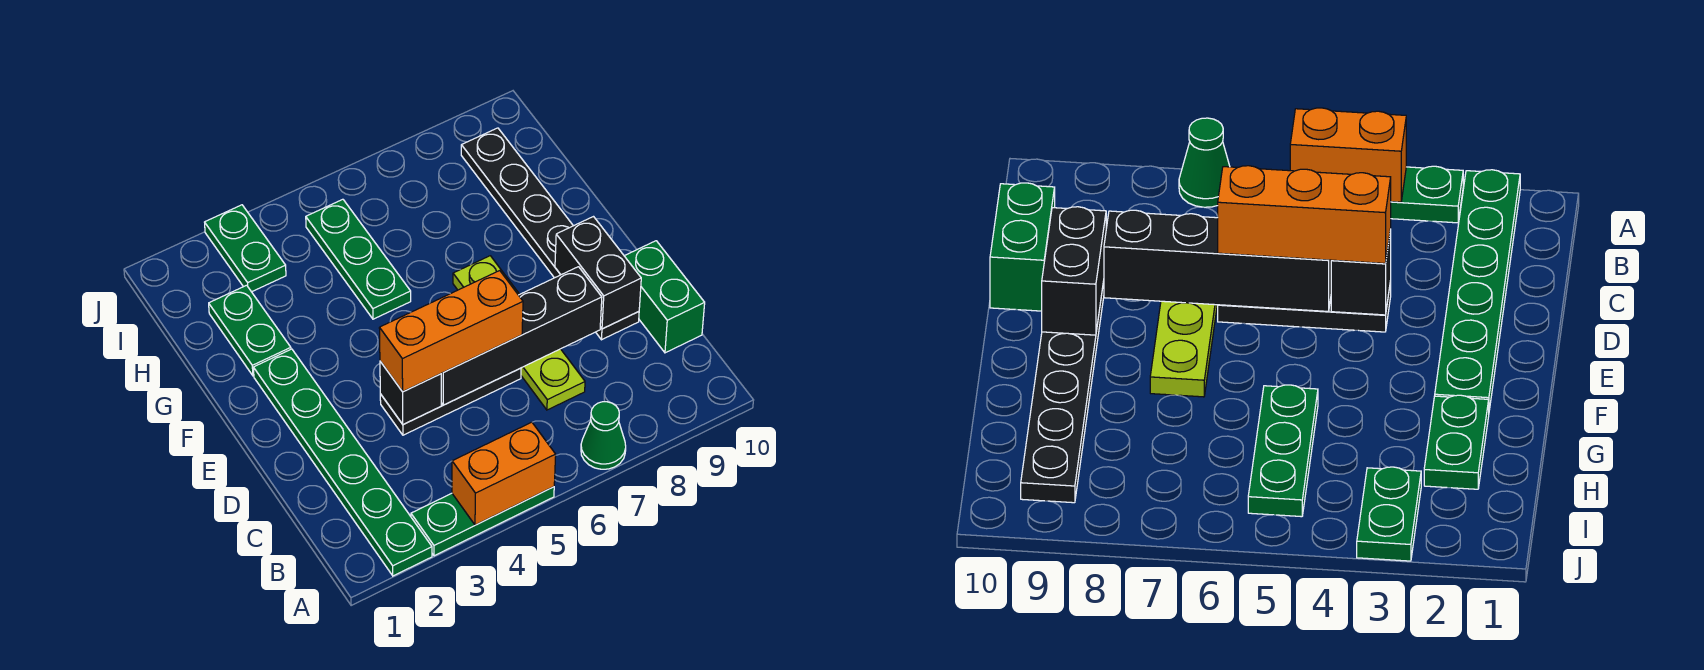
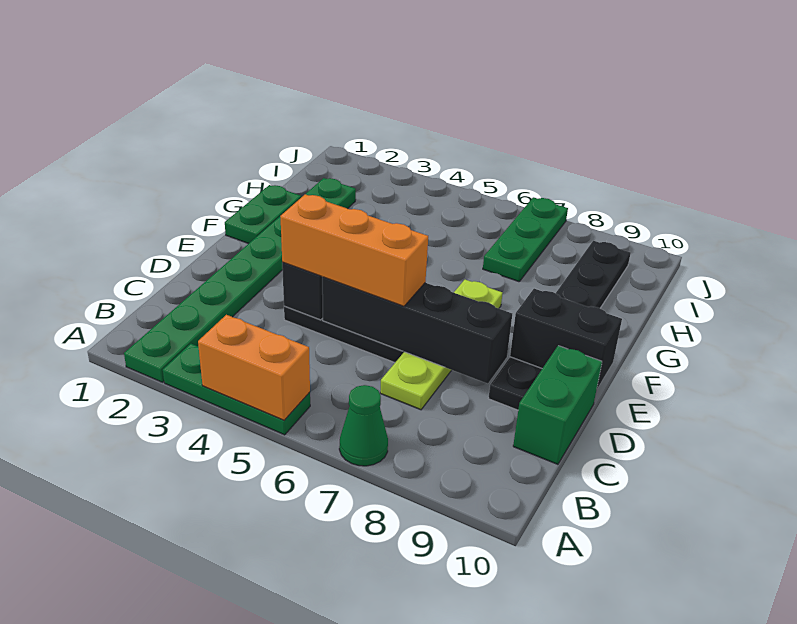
black 1x2 brick [555,217,641,329] -> black 1x2 brick turned to [510,289,622,388]
green 1x3 plate [306,199,411,319] -> green 1x3 plate moved to [483,197,568,282]
green 1x2 plate [205,205,286,292] -> green 1x2 plate moved to [225,185,301,244]

